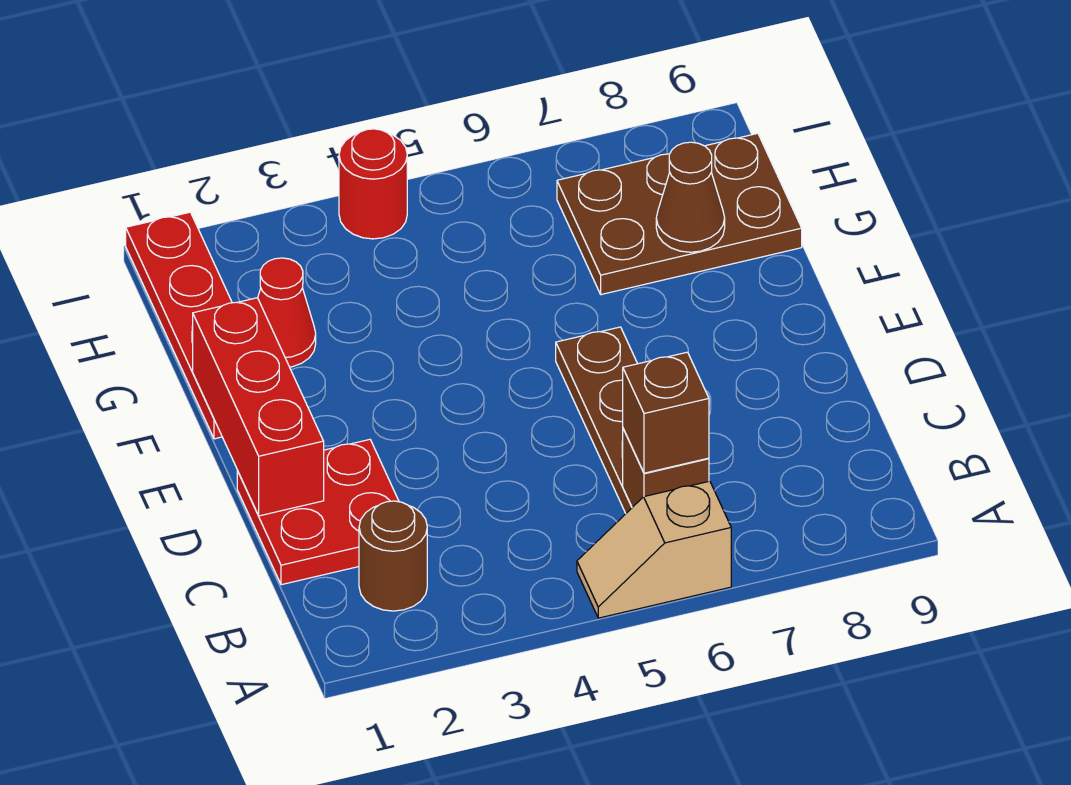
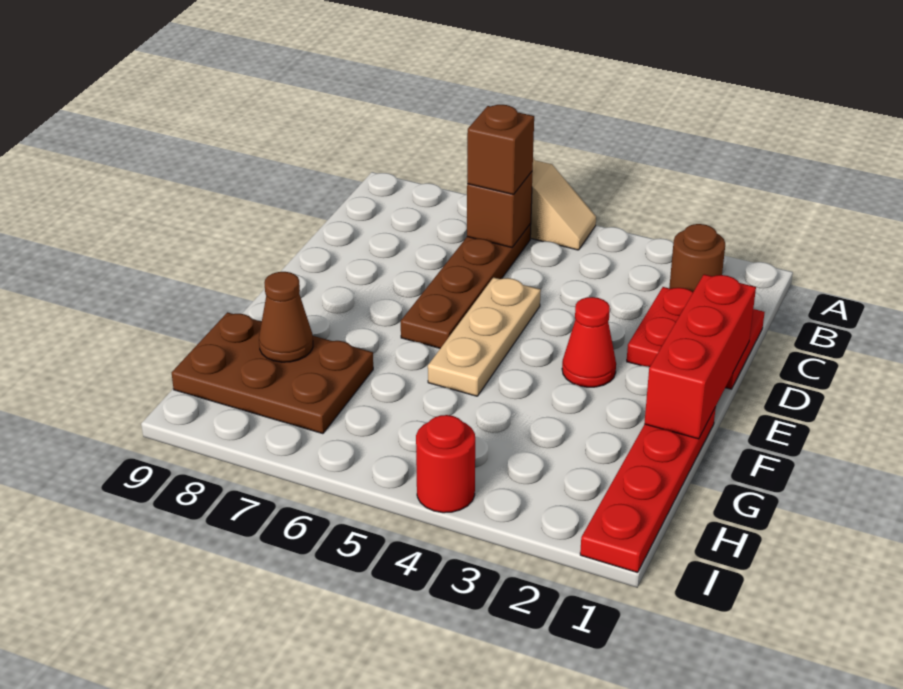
none -> tan 1x3 plate [428,277,541,396]
red 1x1 cone [258,258,316,367] -> red 1x1 cone moved to [562,297,616,387]

